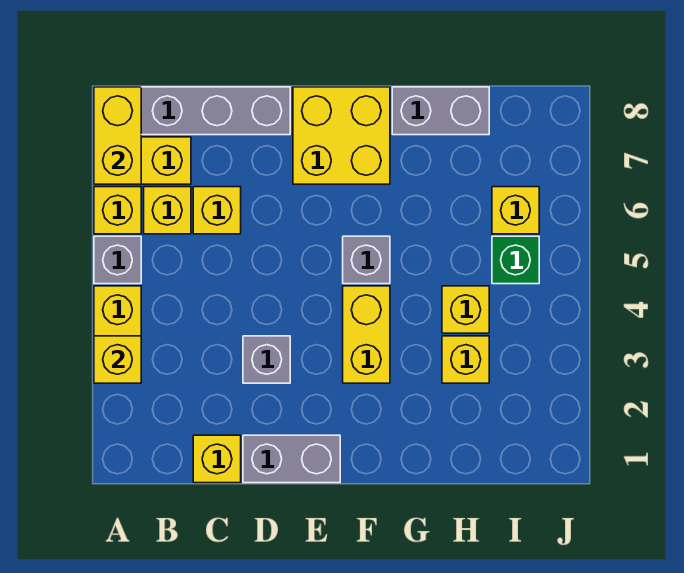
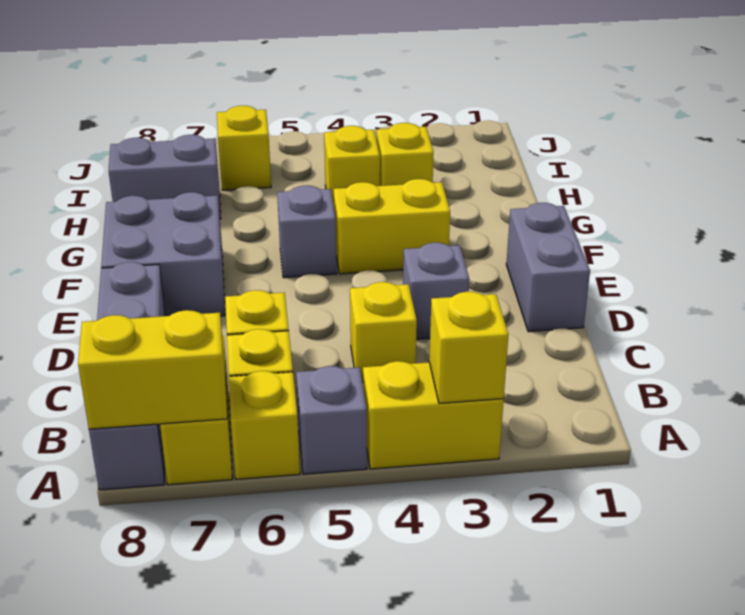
yellow 1x1 brick [193,435,241,483] -> yellow 1x1 brick moved to [350,282,417,382]
yellow 2x2 brick [293,87,390,184] -> grey 2x2 brick [101,192,225,316]
grey 1x2 brick [392,87,489,135] -> grey 1x2 brick turned to [109,135,221,219]
green 1x1 brick [492,236,539,284] -> none

